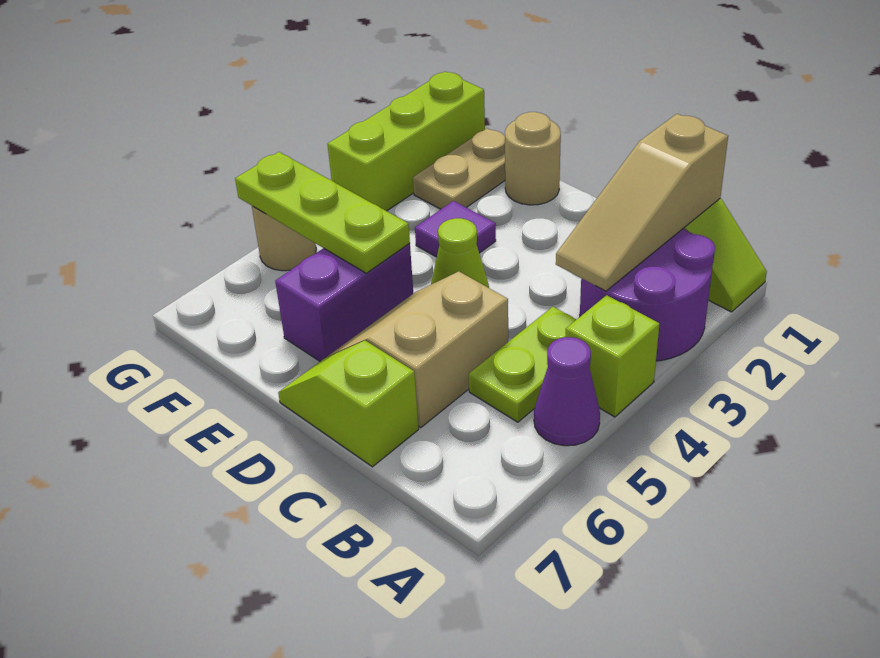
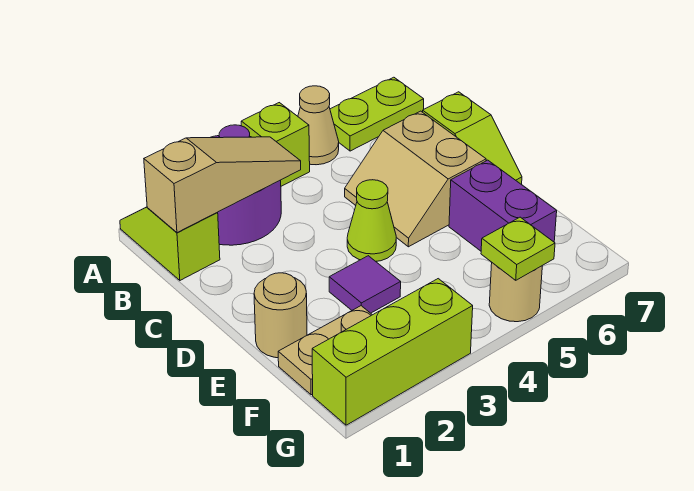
purple 1x1 cone [534,337,600,446] -> tan 1x1 cone [298,86,339,165]
lime 1x2 plate [469,307,576,422] -> lime 1x2 plate moved to [330,77,424,151]
tan 2x2 slope [327,271,508,428] -> tan 2x2 slope turned to [345,111,486,247]
purple 1x2 brick [275,243,413,361] -> purple 1x2 brick turned to [449,160,557,251]
lime 1x3 plate [235,152,410,273] -> lime 1x1 plate [481,217,555,280]

